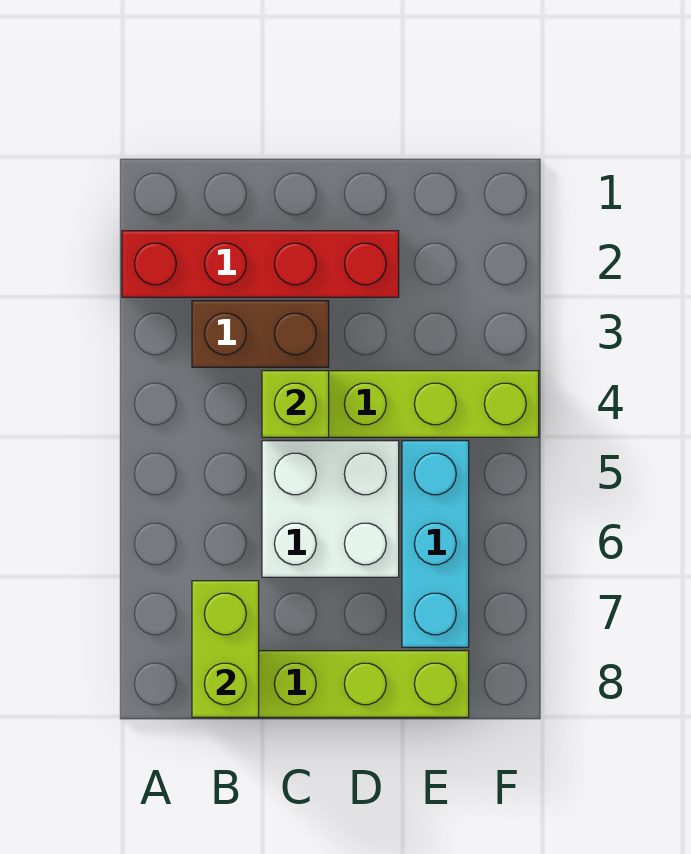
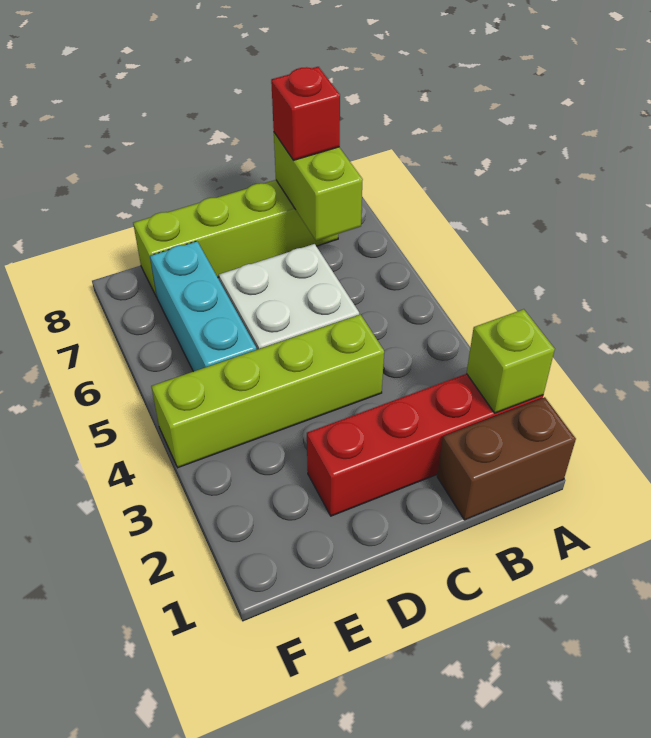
brown 1x2 brick [192,301,329,367] -> brown 1x2 brick moved to [437,397,576,520]
none -> red 1x1 brick [271,67,340,160]
lime 1x1 brick [262,371,329,437] -> lime 1x1 brick moved to [466,309,555,413]

